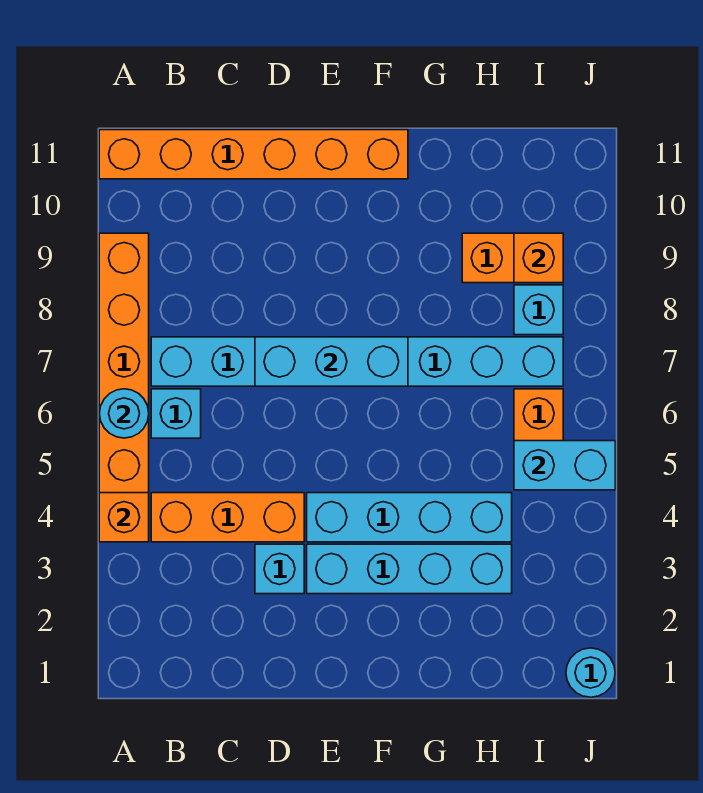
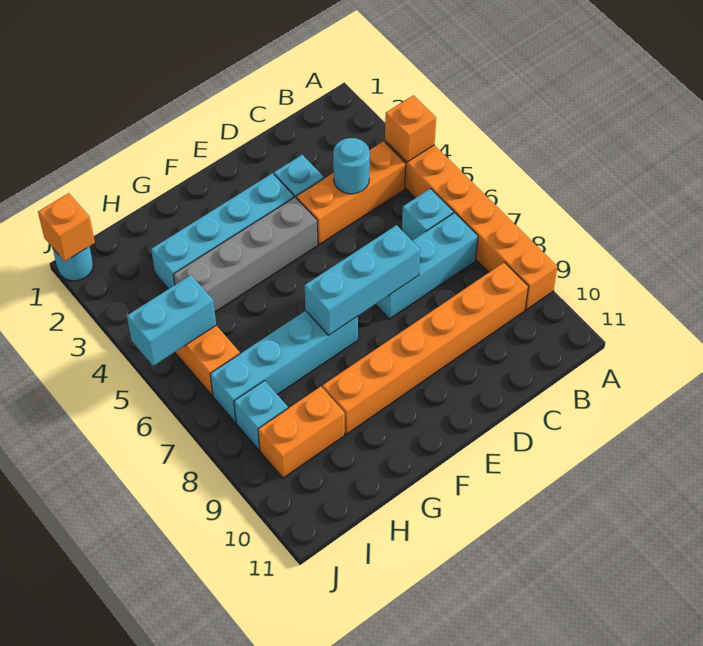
cyan 1x1 round brick [99,389,149,438] -> cyan 1x1 round brick moved to [333,138,370,194]
orange 1x6 brick [99,130,408,179] -> orange 1x6 brick moved to [323,262,528,434]
cyan 1x4 brick [307,493,512,542] -> grey 1x4 brick [173,197,318,312]
orange 1x1 brick [514,233,563,283] -> orange 1x1 brick moved to [38,193,95,262]

